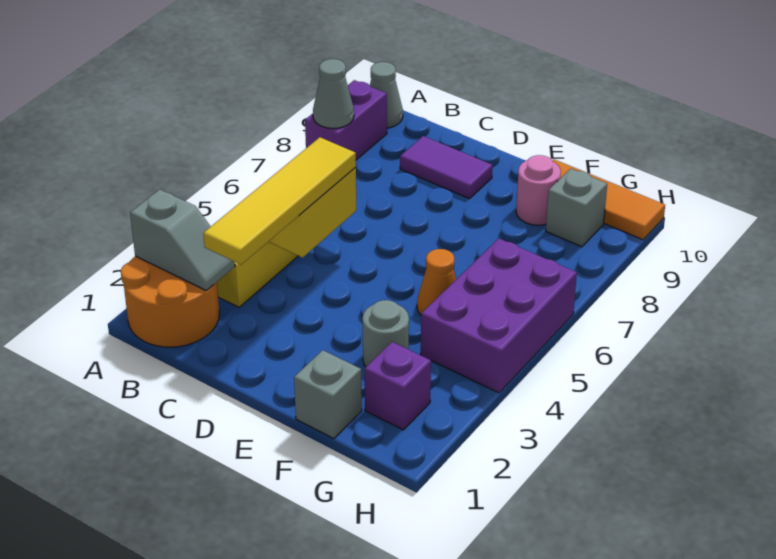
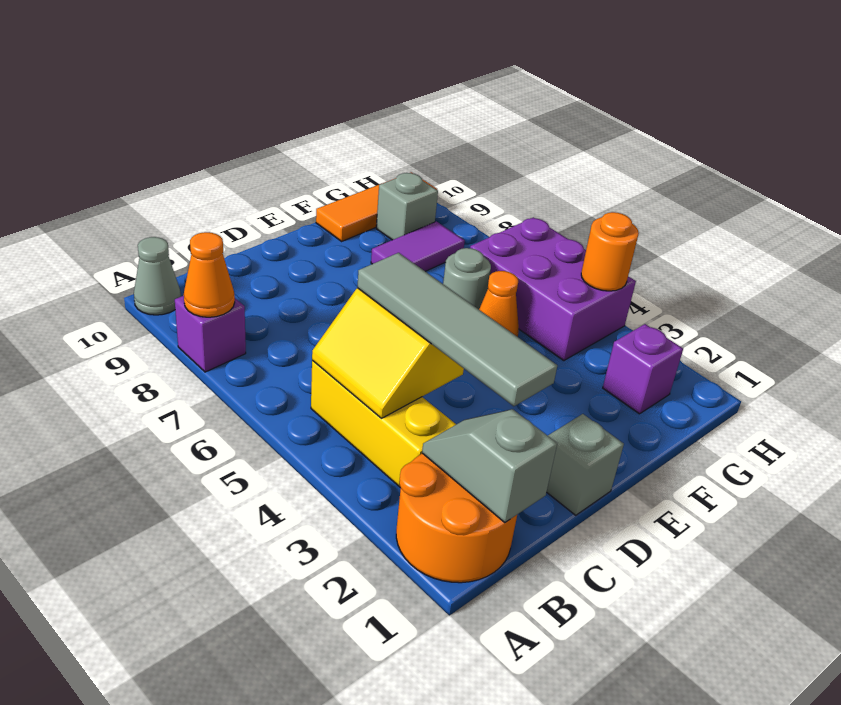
grey 1x2 slope [130,189,235,291] -> grey 1x2 slope turned to [422,409,557,523]
purple 1x2 brick [305,80,387,160] -> purple 1x1 brick [175,296,246,372]
grey 1x1 cone [313,59,354,128] -> orange 1x1 cone [184,232,235,317]
yellow 1x4 tile [203,137,356,265] -> grey 1x4 tile [357,253,557,406]
purple 1x2 tile [400,136,493,199] -> purple 1x2 tile moved to [371,221,465,271]
grey 1x1 brick [294,350,362,439] -> grey 1x1 brick moved to [547,414,624,515]
grey 1x1 round brick [362,300,409,367] -> grey 1x1 round brick moved to [443,248,491,309]
pink 1x1 round brick [516,155,561,225] -> none
none -> orange 1x1 round brick [581,212,639,291]

